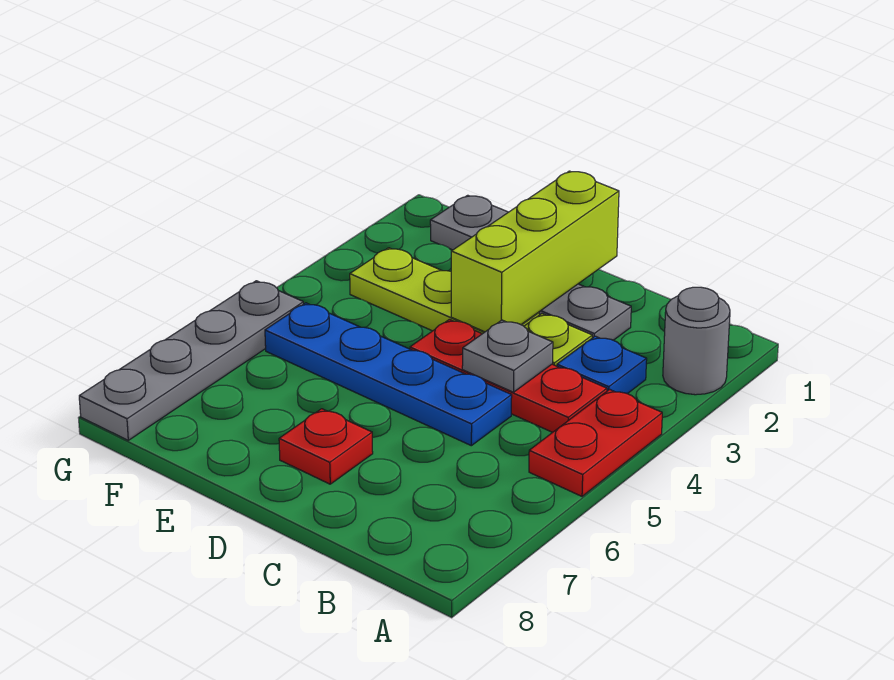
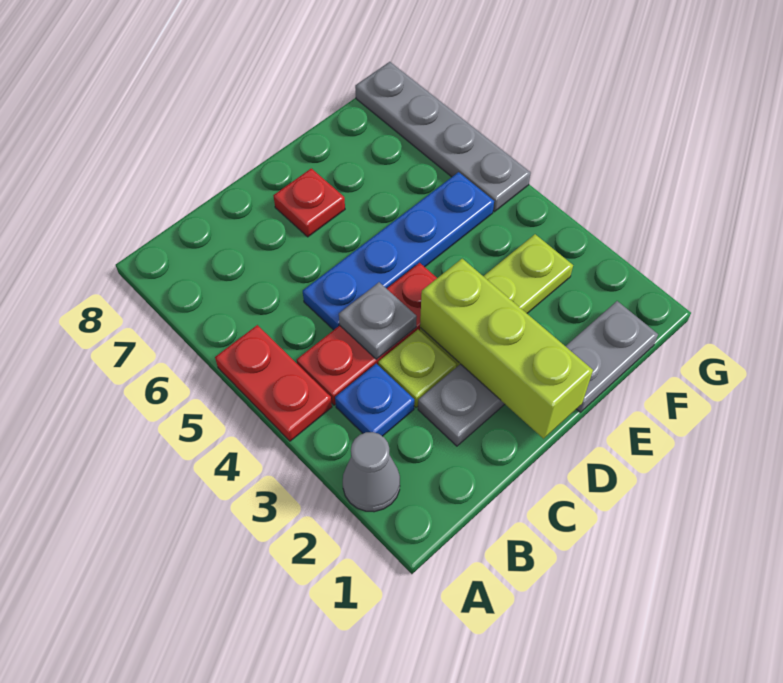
grey 1x1 round brick [663,287,730,395] -> grey 1x1 cone [343,432,400,512]

